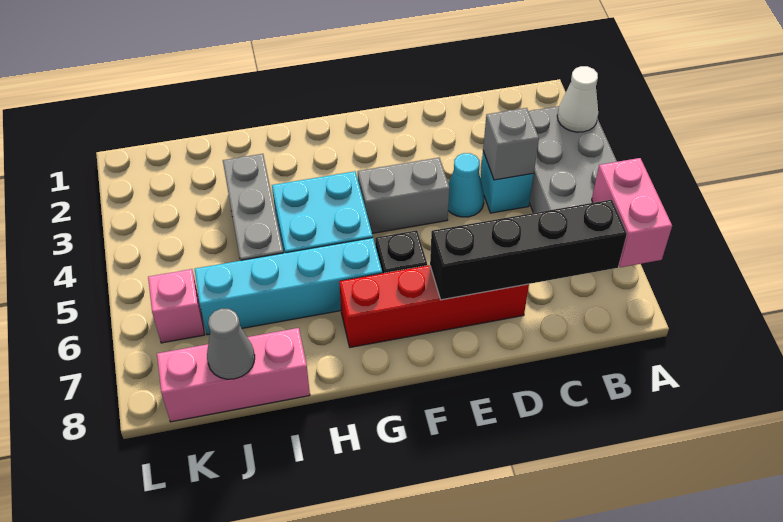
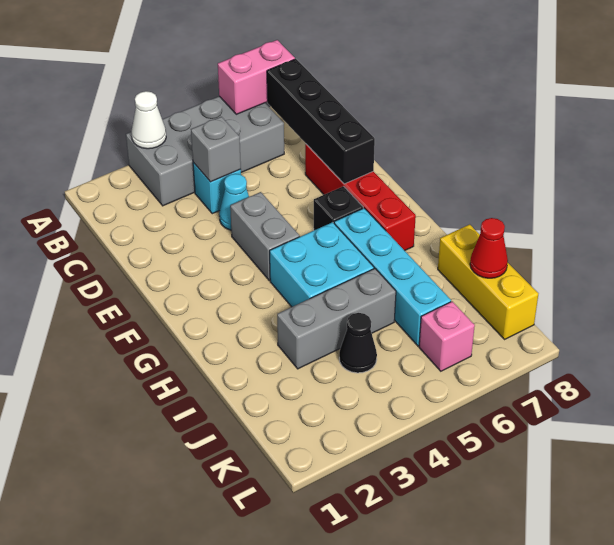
pink 1x3 brick [157,328,310,422] -> yellow 1x3 brick [438,224,538,339]
none -> black 1x1 cone [339,313,377,373]
grey 1x1 cone [207,308,255,379] -> red 1x1 cone [470,218,508,278]

